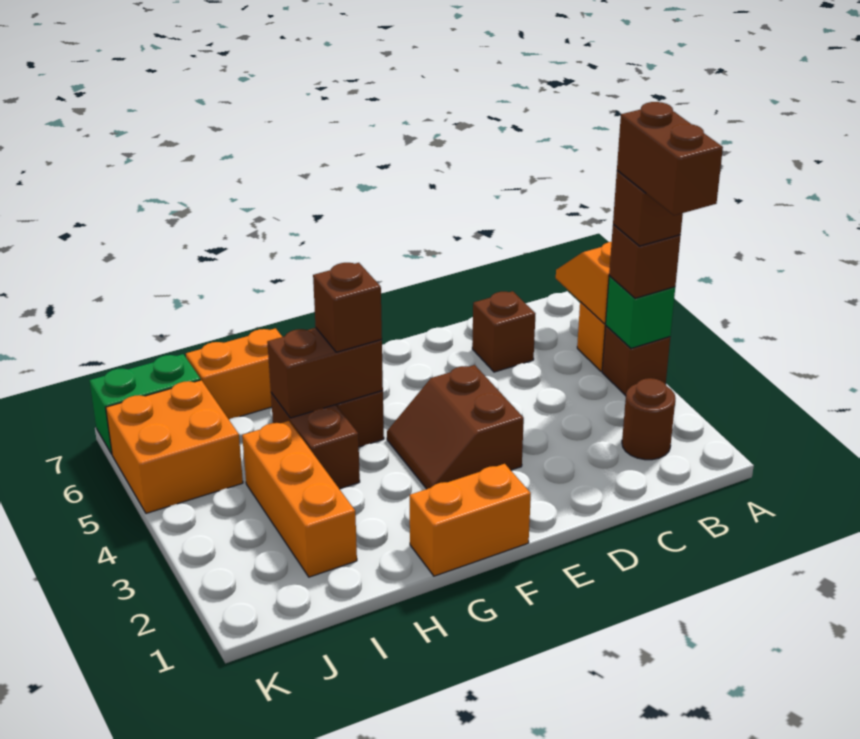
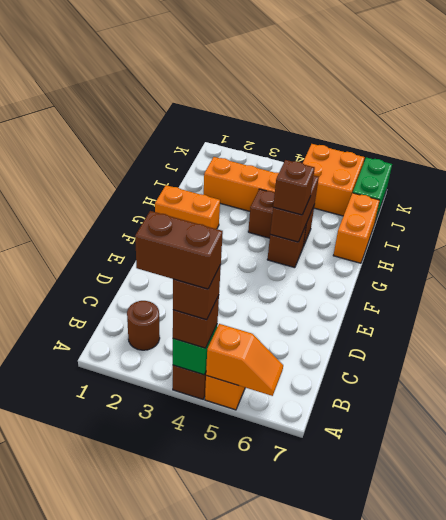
brown 1x1 brick [472,291,536,372] -> none
brown 2x2 slope [387,365,524,489] -> none
orange 1x2 brick [410,464,531,576] -> orange 1x2 brick turned to [155,185,220,229]

